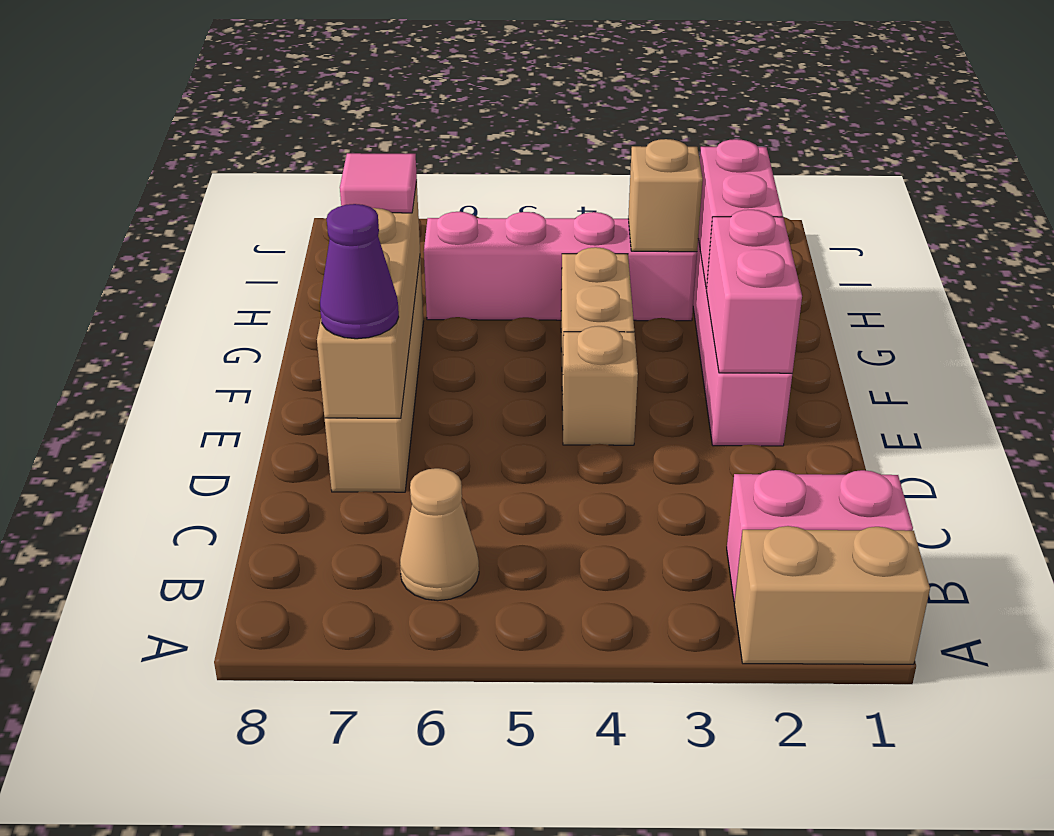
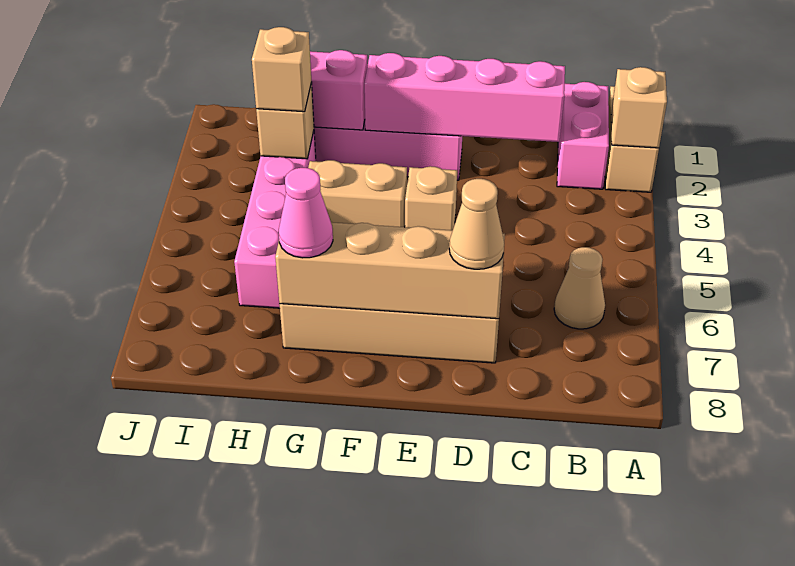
none -> tan 1x1 brick [611,67,667,148]
purple 1x1 cone [320,204,399,339] -> tan 1x1 cone [449,179,504,269]
pink 1x2 brick [706,210,802,373] -> pink 1x4 brick [364,53,565,142]
pink 1x1 tile [340,153,417,213] -> pink 1x1 cone [279,168,333,258]
none -> tan 1x1 brick [252,27,311,112]

